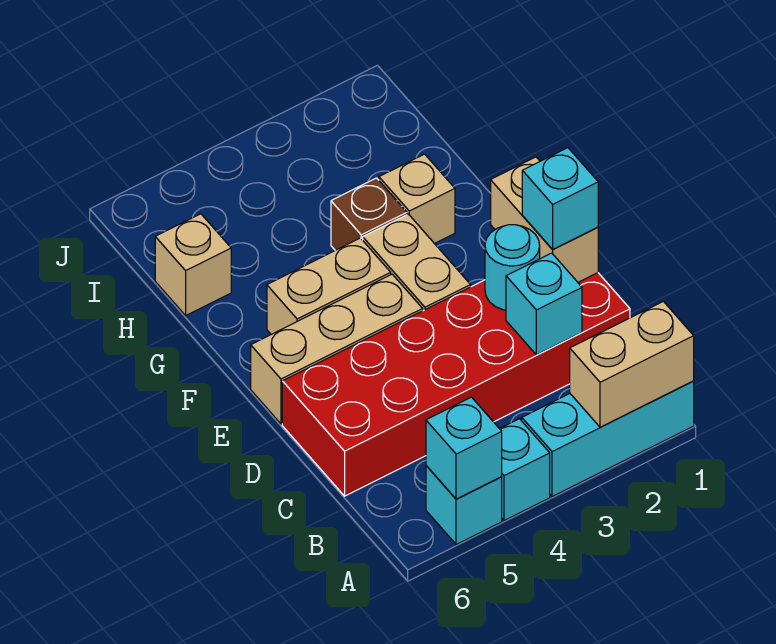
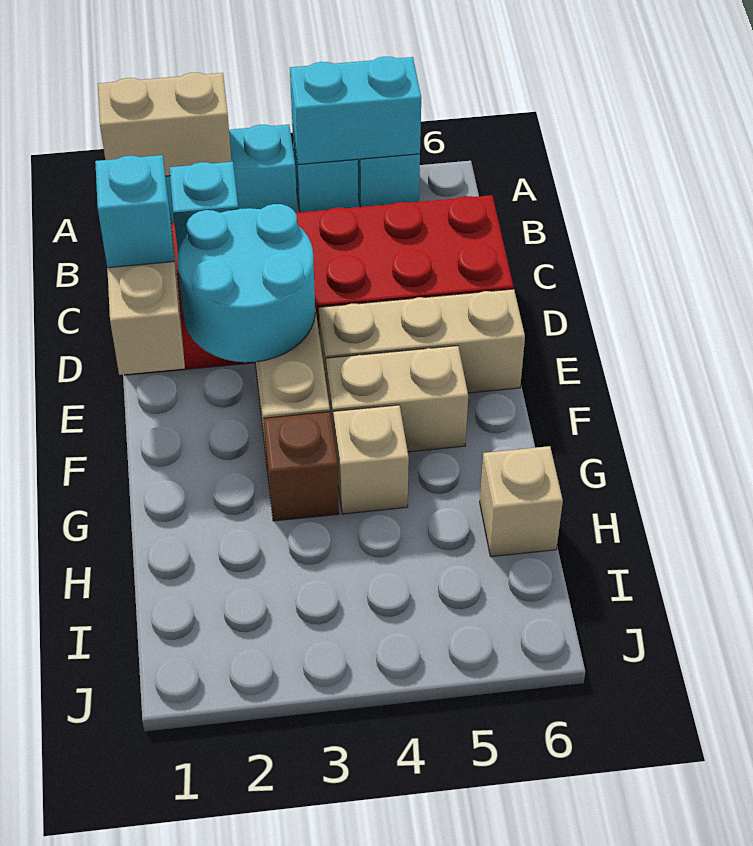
cyan 1x1 brick [426,397,502,499] -> cyan 1x2 brick [290,57,421,164]
cyan 1x1 round brick [485,225,540,310] -> cyan 2x2 round brick [177,204,315,362]
tan 1x1 brick [379,154,455,244] -> tan 1x1 brick moved to [333,405,409,514]

